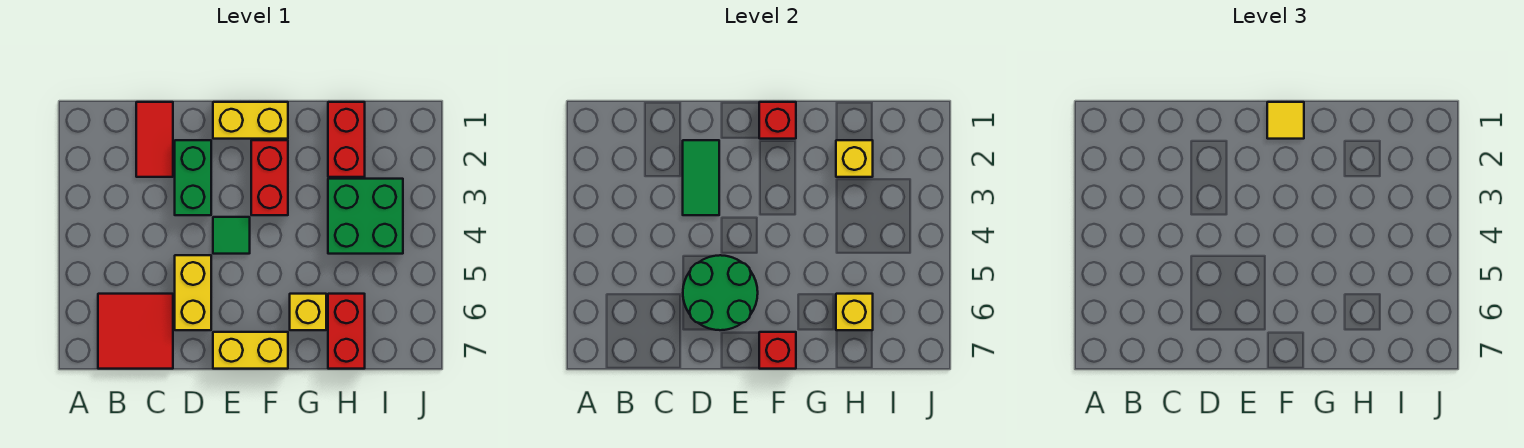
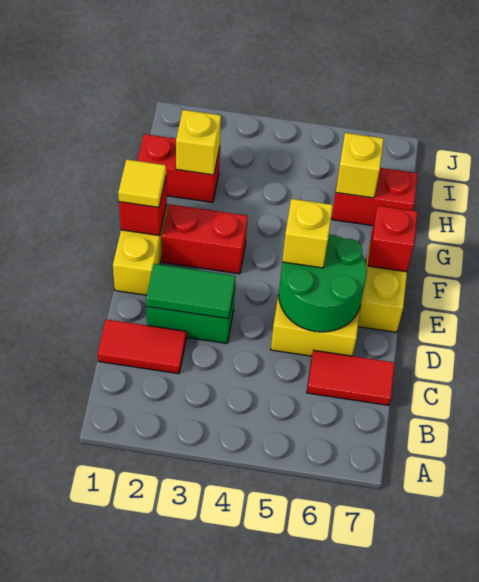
red 2x2 tile [98,294,173,369] -> red 1x2 tile [307,350,395,405]
green 1x1 tile [213,217,250,254] -> none
yellow 1x1 brick [290,294,326,330] -> yellow 1x1 brick moved to [282,199,333,268]
green 2x2 brick [328,179,403,254] -> none

